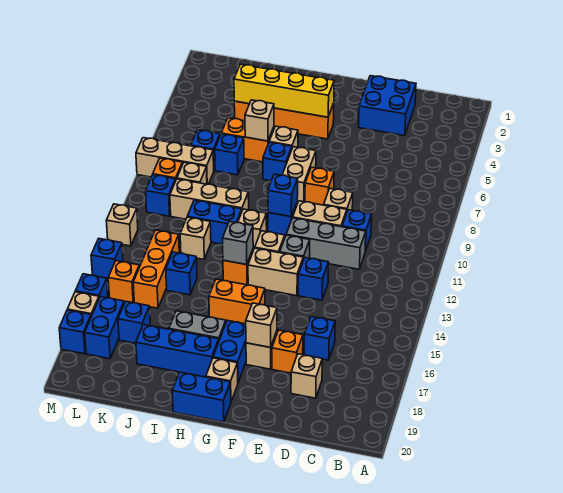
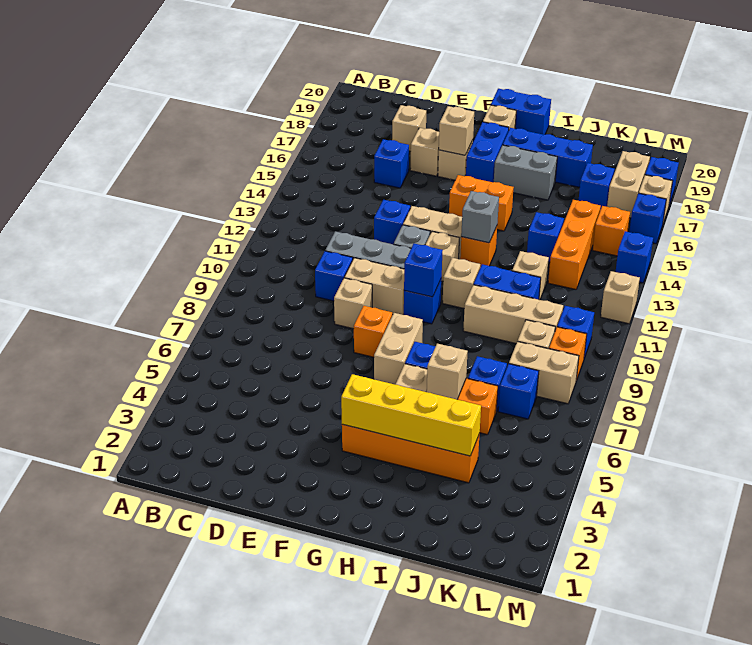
blue 2x2 brick [359,76,416,136] -> none
orange 1x1 brick [272,330,303,373] -> tan 1x1 brick [410,128,439,176]
tan 1x3 brick [136,138,214,184] -> tan 1x2 brick [509,341,579,404]
blue 1x2 brick [85,297,124,359] -> tan 1x2 brick [607,151,650,218]

